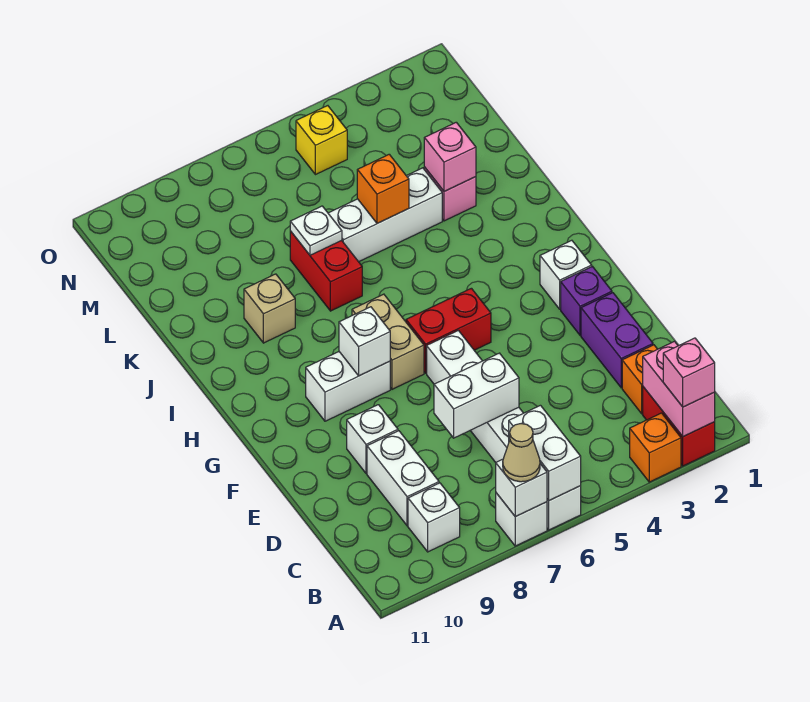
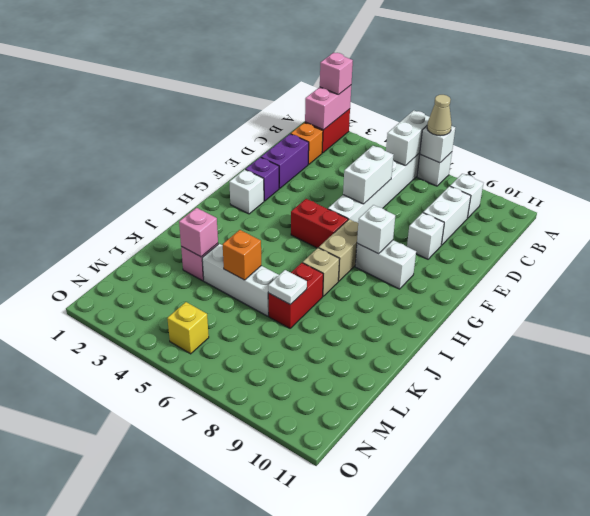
orange 1x1 brick [630,413,681,482] -> none
white 1x2 brick [434,353,519,438] -> white 1x2 brick turned to [343,146,393,204]
tan 1x1 brick [244,274,295,343] -> tan 1x1 brick moved to [303,248,339,296]

